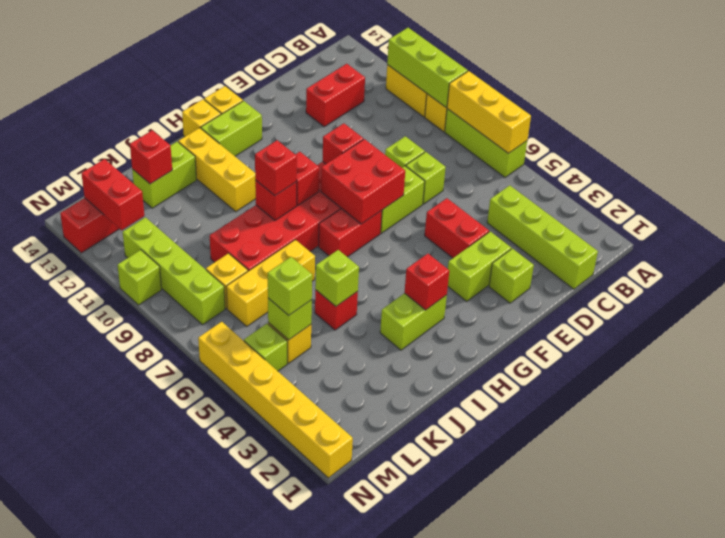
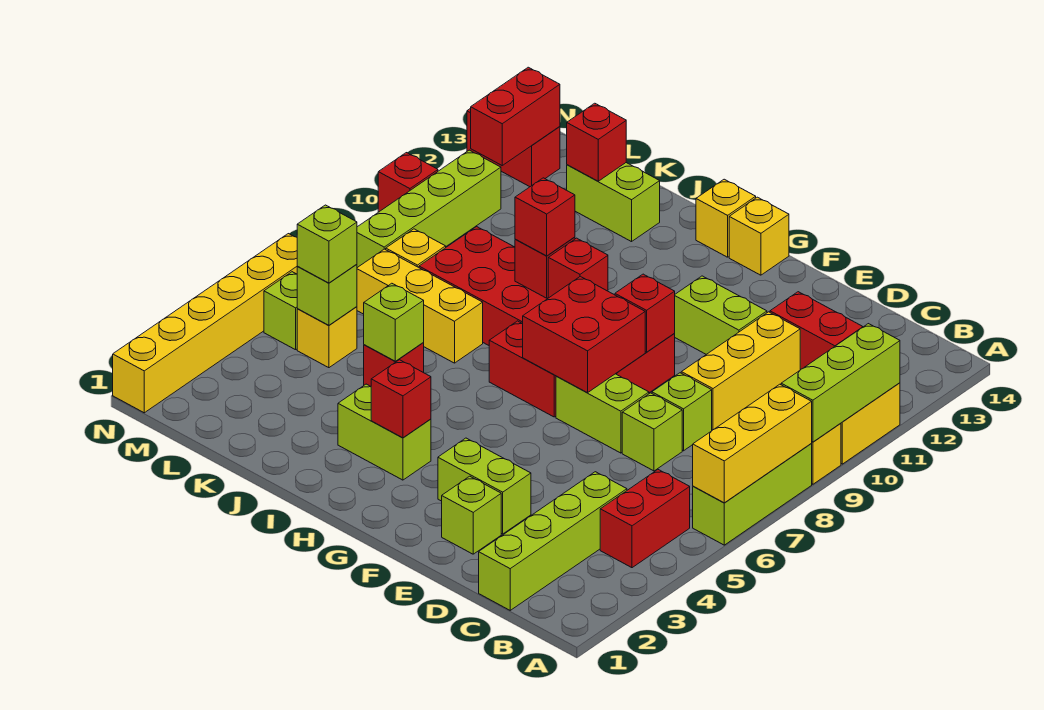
red 1x2 brick [425,198,489,258] -> red 1x2 brick moved to [600,470,690,568]
lime 1x2 brick [201,101,262,156] -> lime 1x2 brick moved to [675,276,767,354]
yellow 1x3 brick [178,128,256,212] -> yellow 1x3 brick moved to [681,312,800,430]
lime 1x1 brick [118,250,162,305] -> red 1x1 brick [378,153,438,212]

